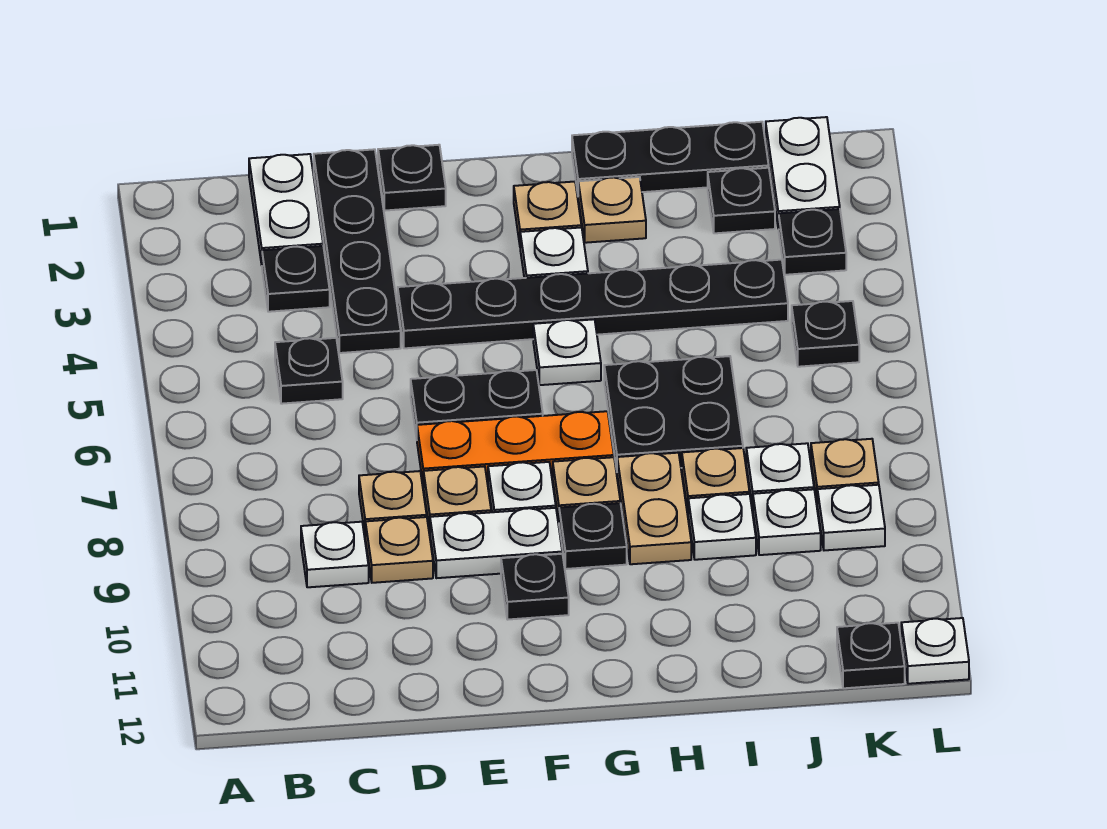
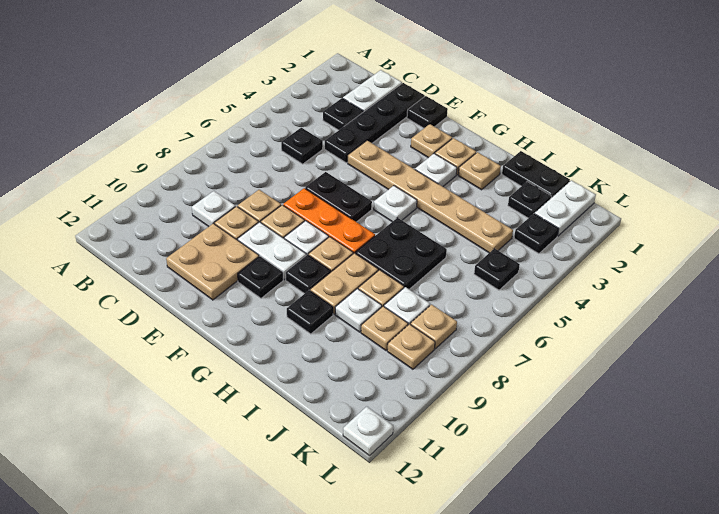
none -> tan 2x2 plate [166,223,259,300]
black 1x6 plate [398,260,788,348] -> tan 1x6 plate [348,140,513,253]
none -> tan 1x1 plate [411,124,452,158]
black 1x3 plate [572,122,769,193] -> black 1x2 plate [502,151,570,198]
white 1x1 plate [753,489,821,555] -> tan 1x1 plate [361,306,408,350]
white 1x1 plate [817,485,885,550] -> tan 1x1 plate [387,324,435,369]
black 1x1 plate [837,623,905,688] -> black 1x1 plate moved to [287,290,333,334]

